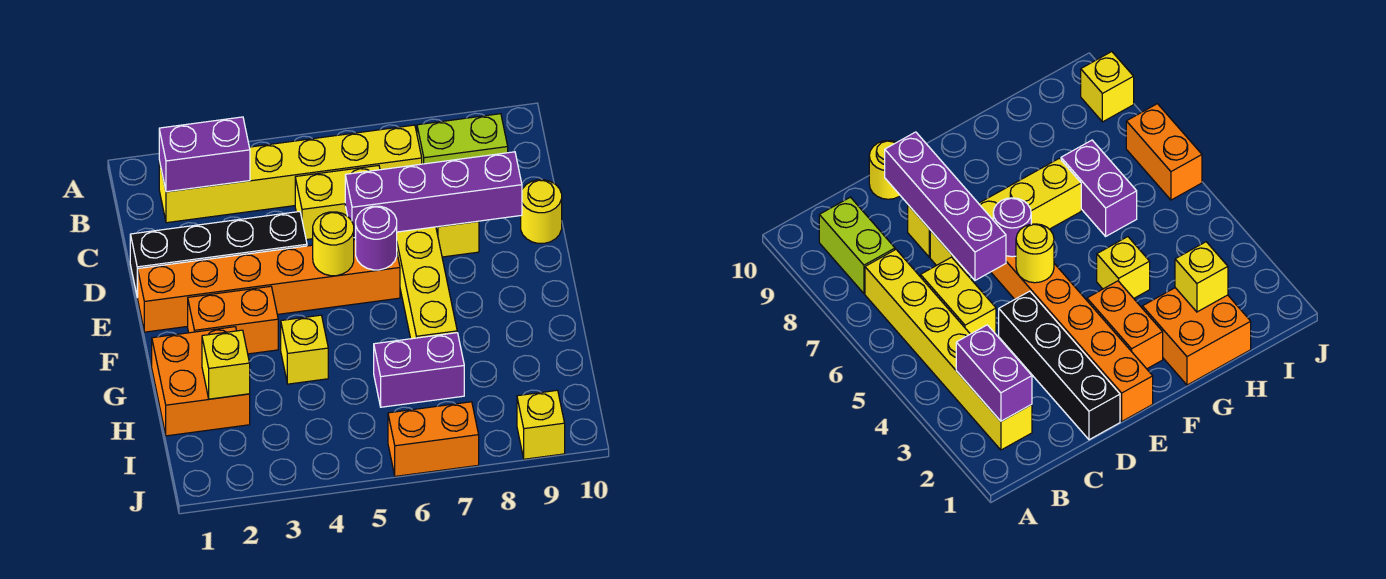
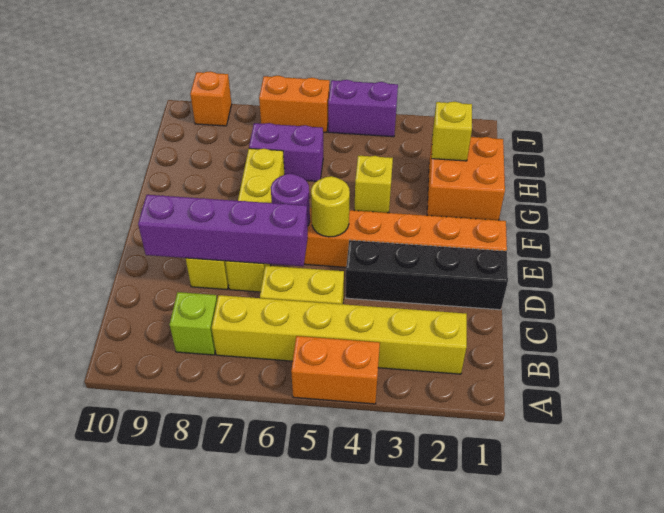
purple 1x2 brick [159,117,250,192] -> purple 1x2 brick moved to [328,80,398,137]
lime 1x2 brick [417,114,508,164] -> lime 1x1 brick [170,292,217,355]
yellow 1x1 round brick [521,180,562,243] -> none
orange 1x2 brick [188,286,278,354] -> orange 1x2 brick moved to [291,336,380,404]
yellow 1x1 brick [517,390,565,459] -> orange 1x1 brick [190,71,232,126]

